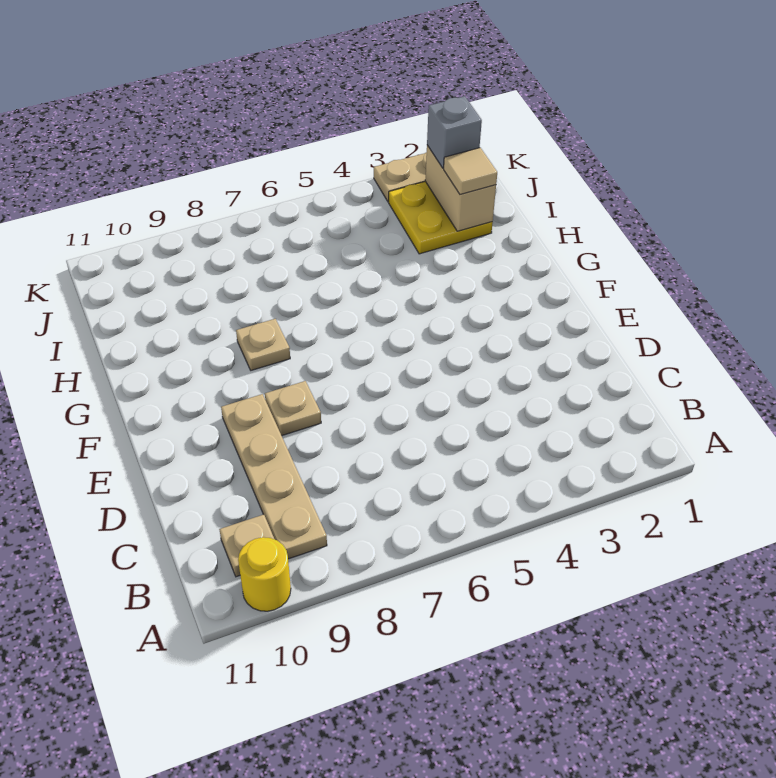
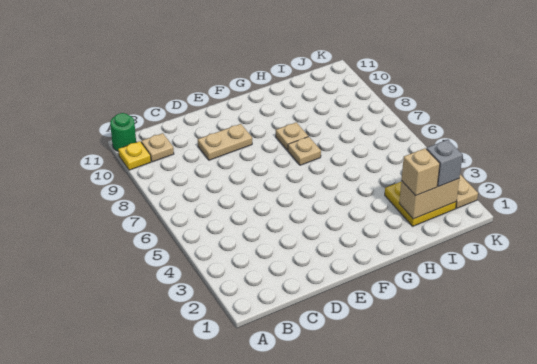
yellow 1x1 round brick [238,537,291,611] -> yellow 1x1 plate [118,141,151,170]
none -> green 1x1 round brick [110,113,136,152]
tan 1x4 plate [221,394,327,559] -> tan 1x2 plate [198,124,252,160]
tan 1x1 plate [265,381,321,436] -> tan 1x1 plate moved to [288,137,321,165]
tan 1x1 tile [444,148,497,194] -> tan 1x1 brick [401,148,440,196]

